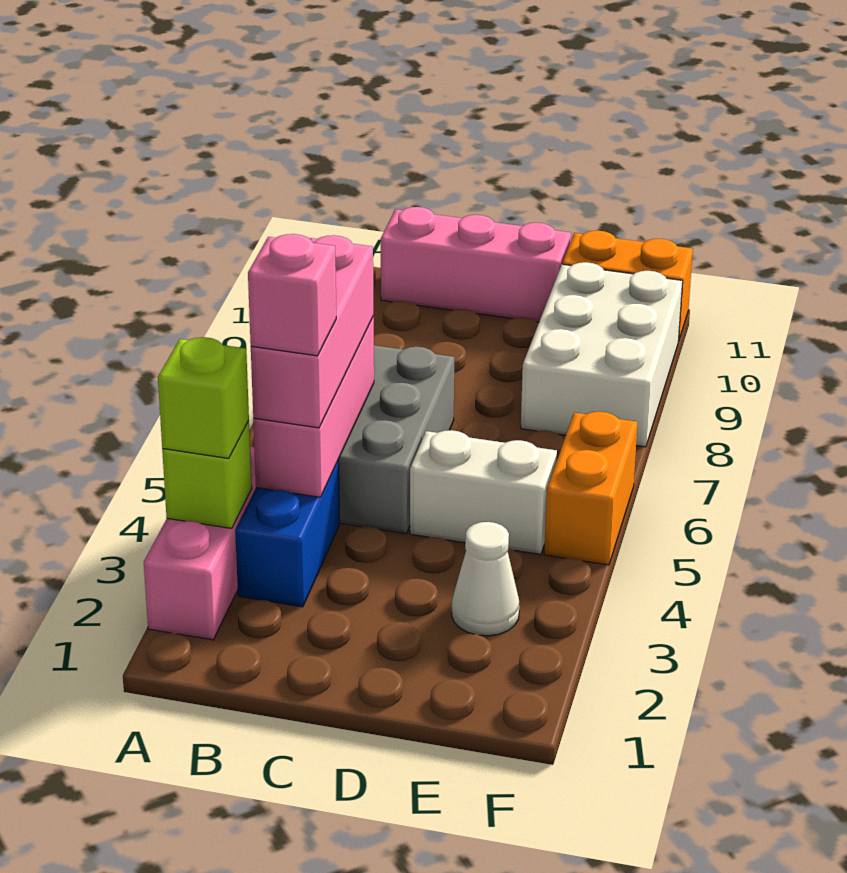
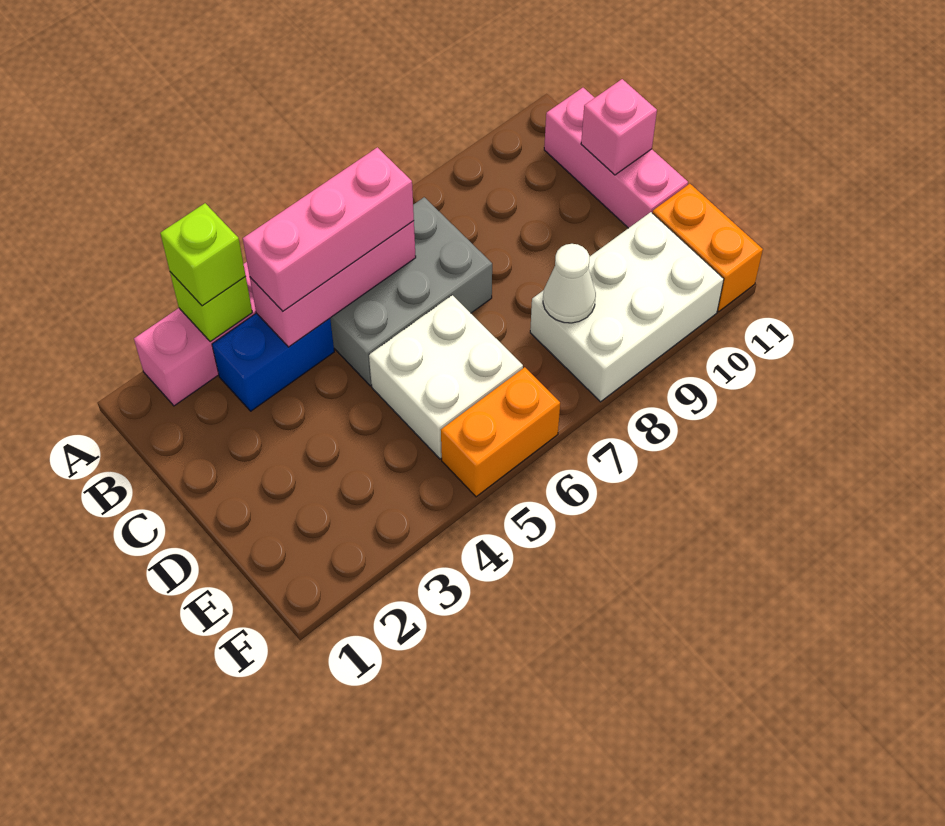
pink 1x1 brick [248,234,336,356] -> pink 1x1 brick moved to [581,79,657,175]
white 1x2 brick [410,430,557,554] -> white 2x2 brick [369,295,523,459]
white 1x1 cone [452,522,519,636] -> white 1x1 cone moved to [543,244,596,323]

